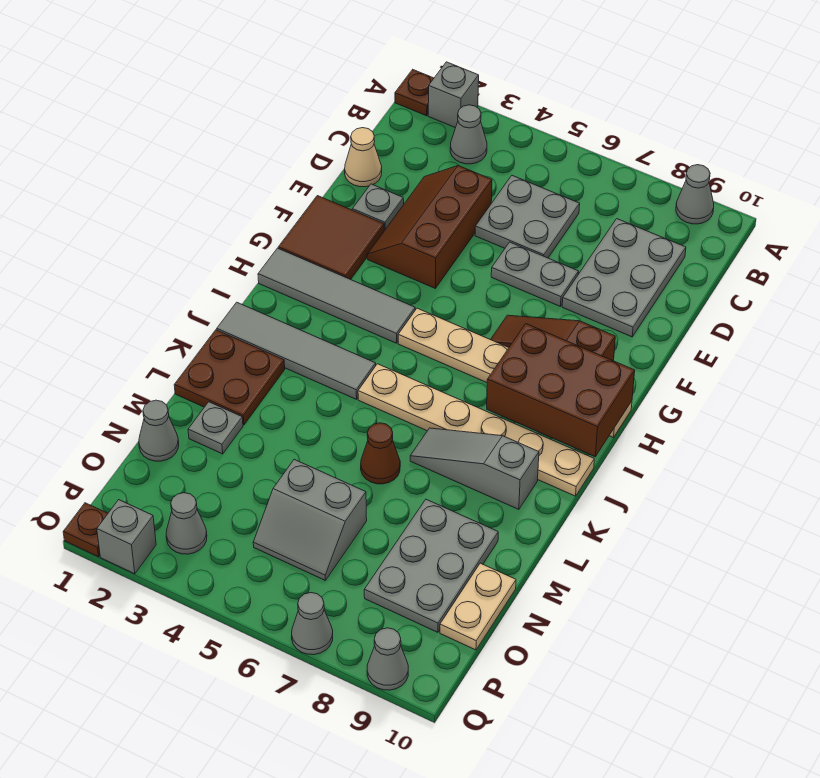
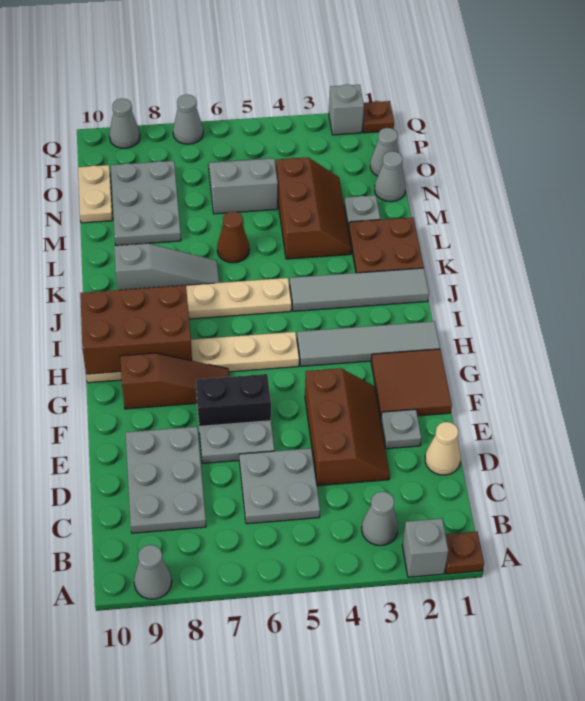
none -> black 1x2 brick [196,374,271,431]
none -> brown 2x3 slope [276,157,351,259]
grey 1x1 cone [166,493,207,554] -> grey 1x1 cone moved to [370,128,399,176]

